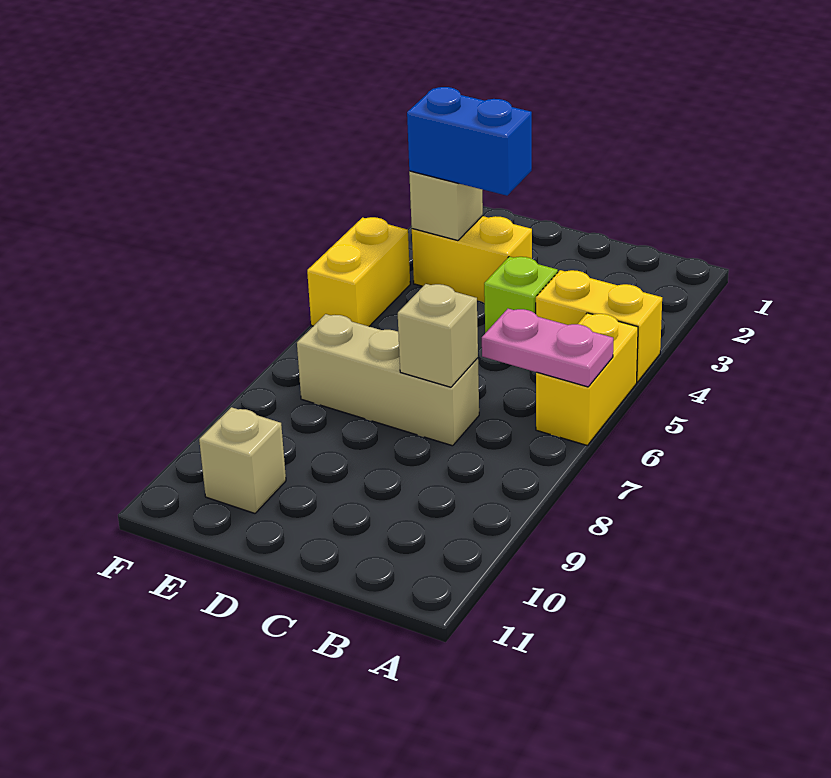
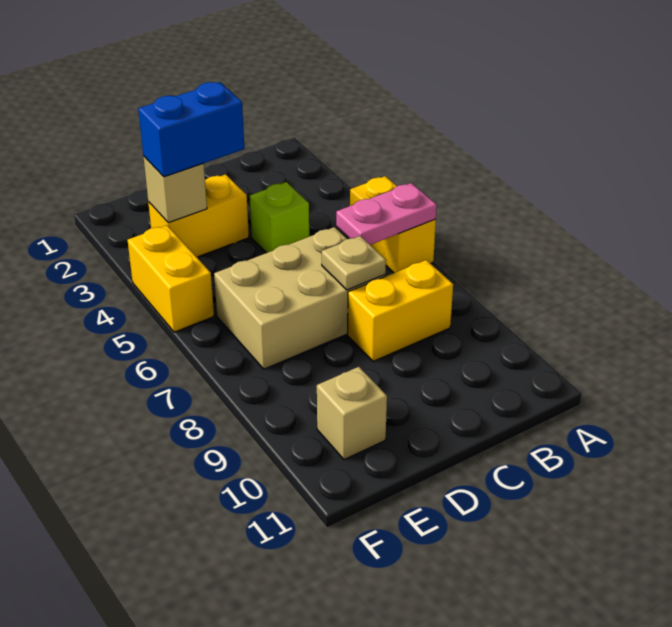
yellow 1x2 brick [536,270,662,382] -> yellow 1x2 brick moved to [348,260,453,361]
tan 1x3 brick [297,314,479,446] -> tan 2x3 brick [214,227,385,369]
tan 1x1 brick [398,284,478,387] -> tan 1x1 plate [322,236,386,290]

